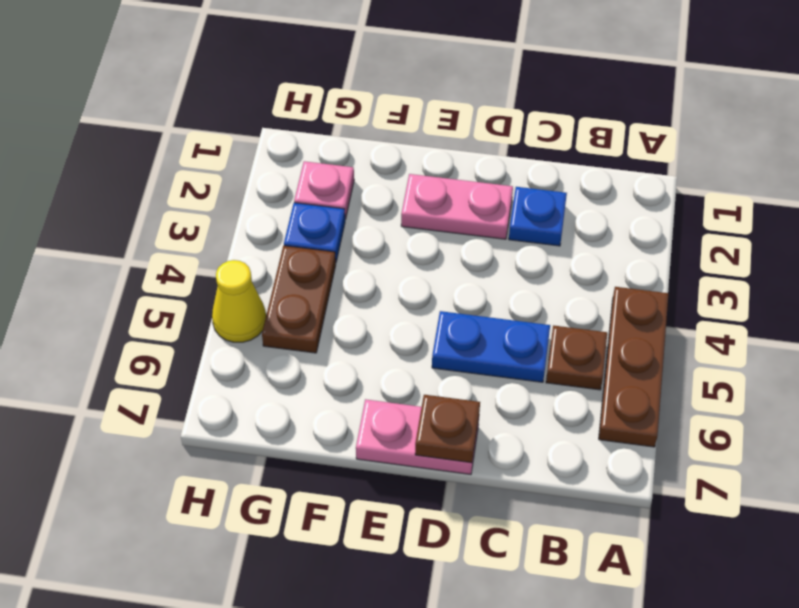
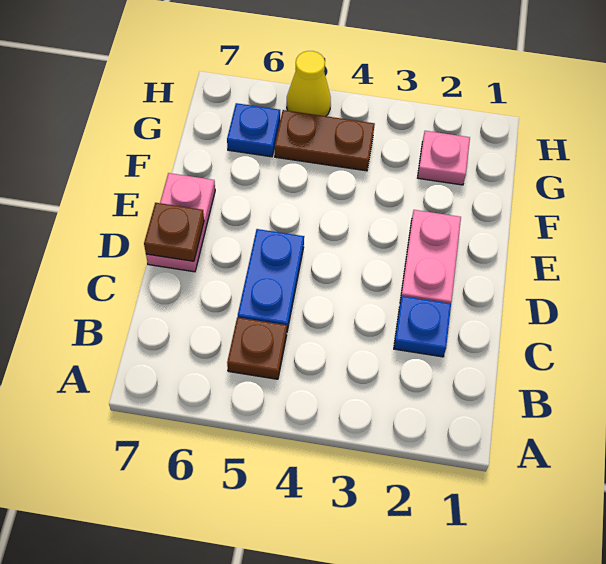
brown 1x3 plate [599,287,668,447] -> none
blue 1x1 plate [284,203,345,261] -> blue 1x1 plate moved to [227,103,280,157]

